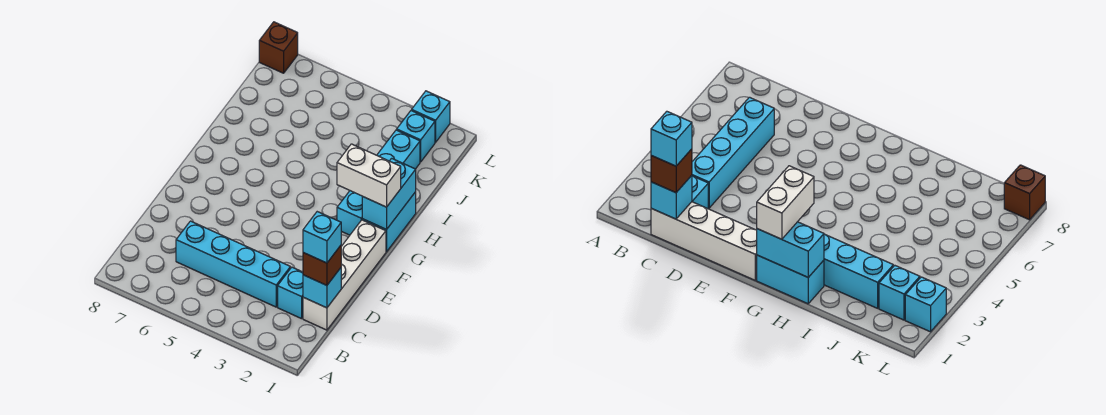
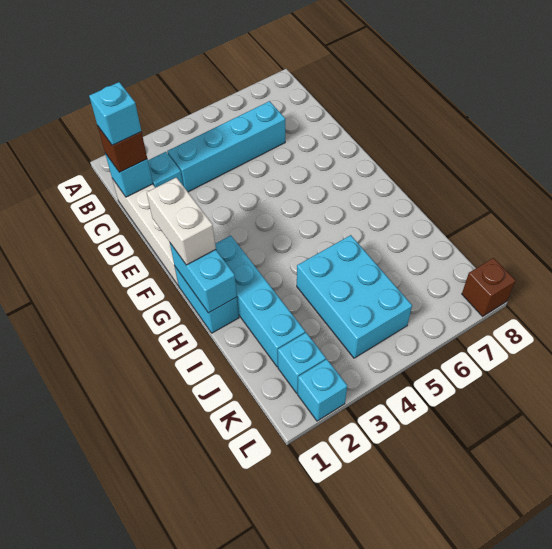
white 1x2 brick [337,144,401,207] -> white 1x2 brick turned to [147,177,216,265]
none -> cyan 2x3 brick [297,235,412,358]

